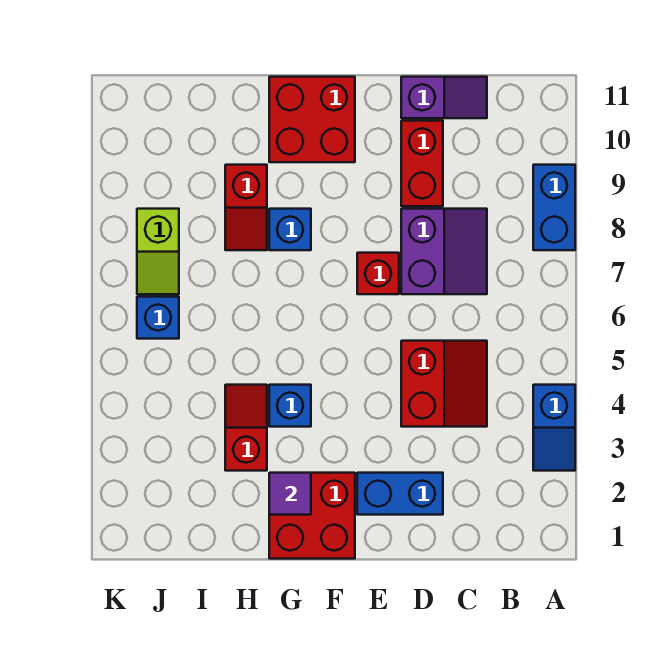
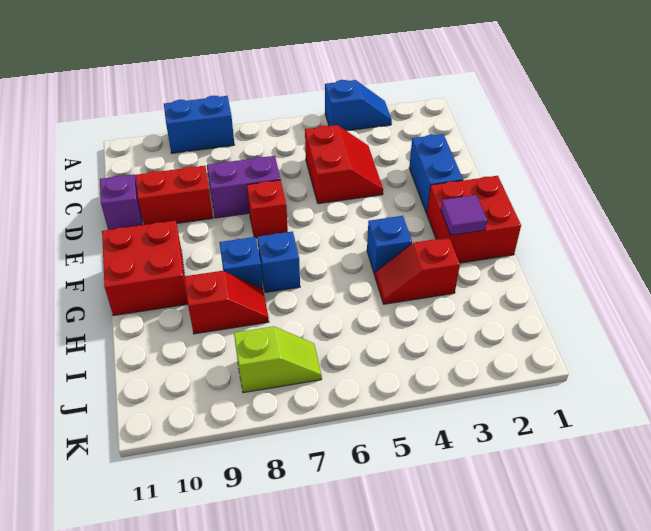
red 2x2 slope [401,341,487,427] -> red 2x2 slope turned to [305,125,383,204]
blue 1x1 brick [137,297,179,339] -> blue 1x1 brick moved to [257,231,300,293]

